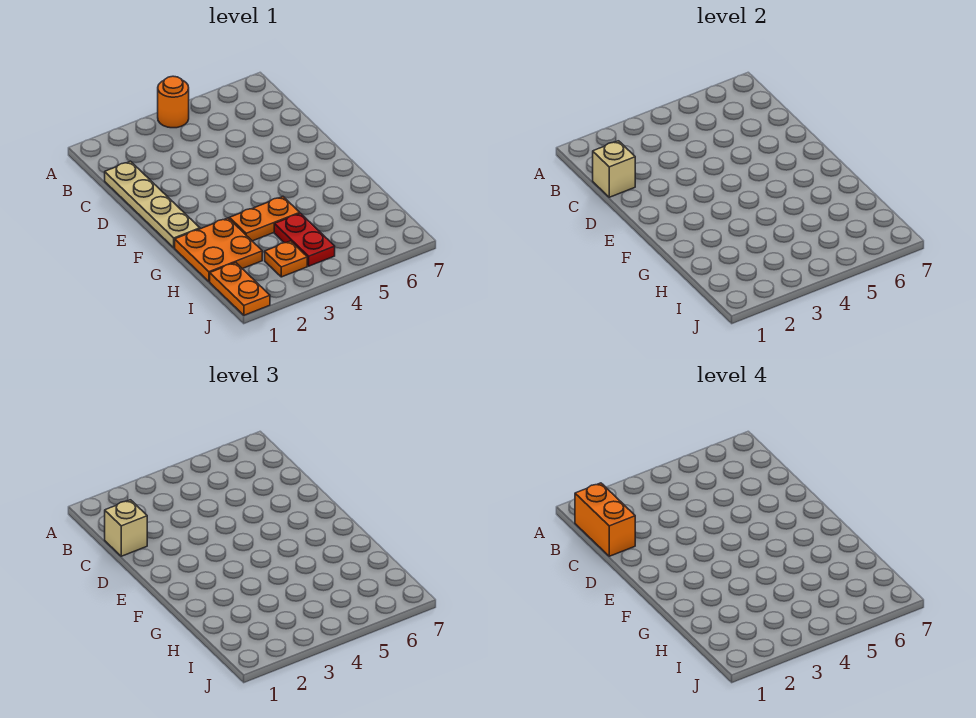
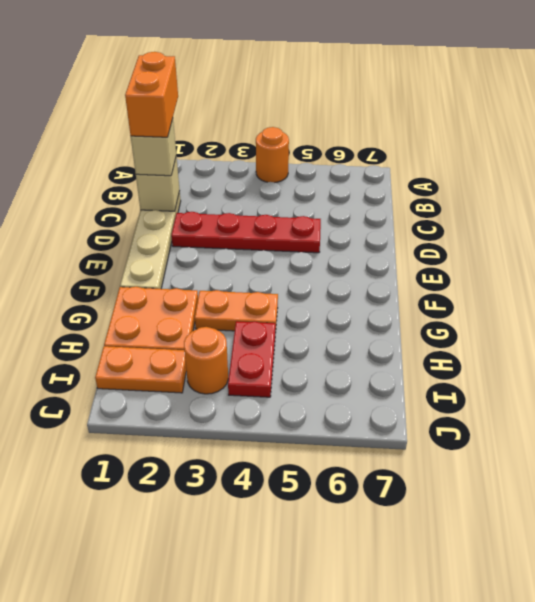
none -> red 1x4 plate [171,212,321,253]
orange 1x2 plate [210,263,270,315] -> orange 1x2 plate turned to [95,346,186,393]
orange 1x1 plate [265,241,307,277] -> orange 1x1 round brick [184,327,228,394]

